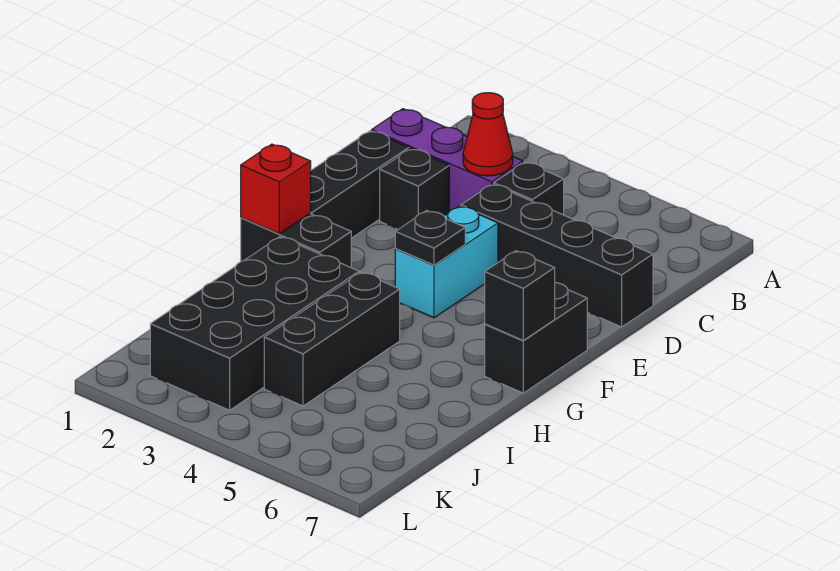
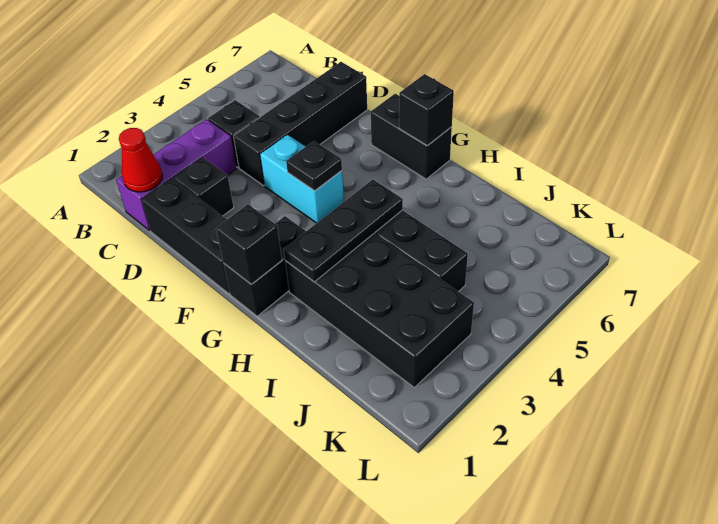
red 1x1 cone [463,93,513,176] -> red 1x1 cone moved to [119,128,162,192]
red 1x1 brick [241,144,311,234] -> black 1x1 brick [216,205,282,284]
none -> black 1x3 plate [284,180,403,282]

